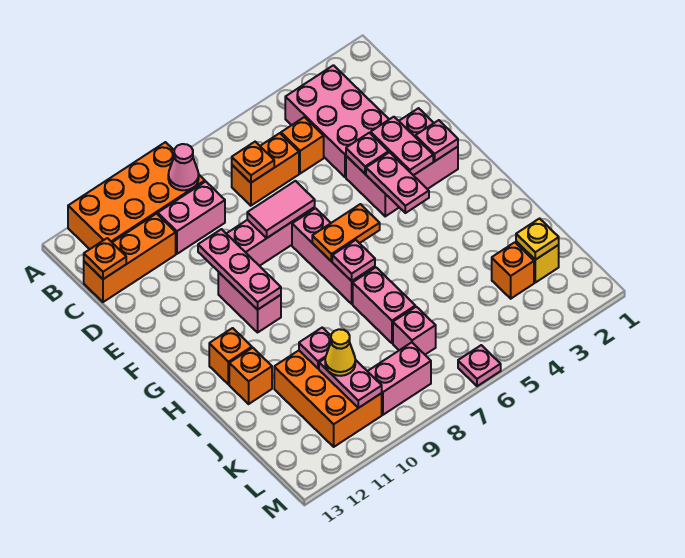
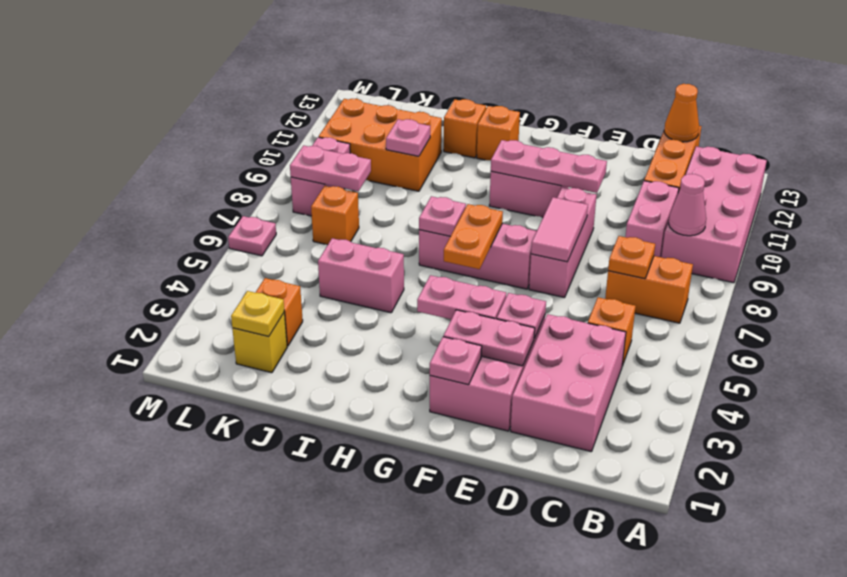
orange 2x4 brick [68,142,205,249] -> pink 2x4 brick [661,146,767,283]
pink 2x3 brick [285,65,389,177] -> pink 2x3 brick turned to [511,314,626,452]
orange 1x2 brick [232,133,299,206] -> orange 1x2 brick turned to [605,256,693,323]
orange 1x1 plate [84,238,126,279] -> orange 1x1 cone [664,84,699,142]
pink 1x2 brick [353,267,415,343] -> pink 1x2 brick moved to [318,238,404,313]
pink 1x1 brick [393,307,436,355] -> orange 1x1 brick [311,186,359,245]
pink 1x2 plate [319,359,382,408] -> pink 1x2 plate moved to [290,146,371,191]
yellow 1x1 cone [325,329,355,376] -> none

